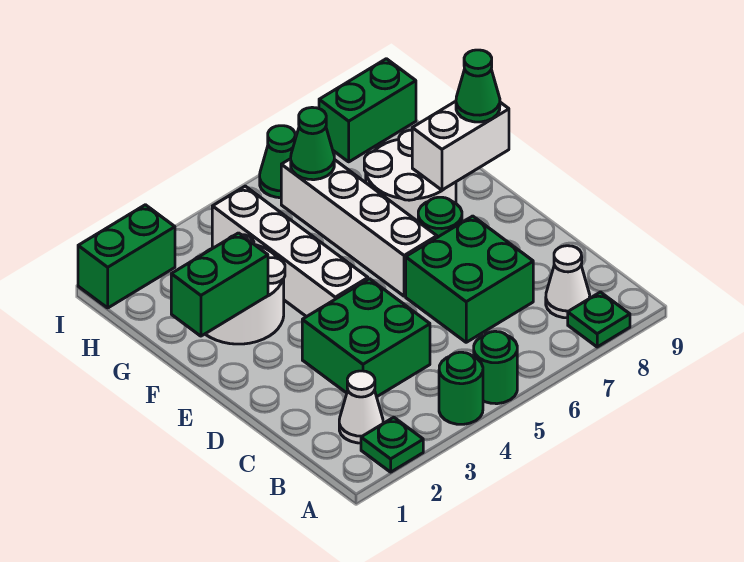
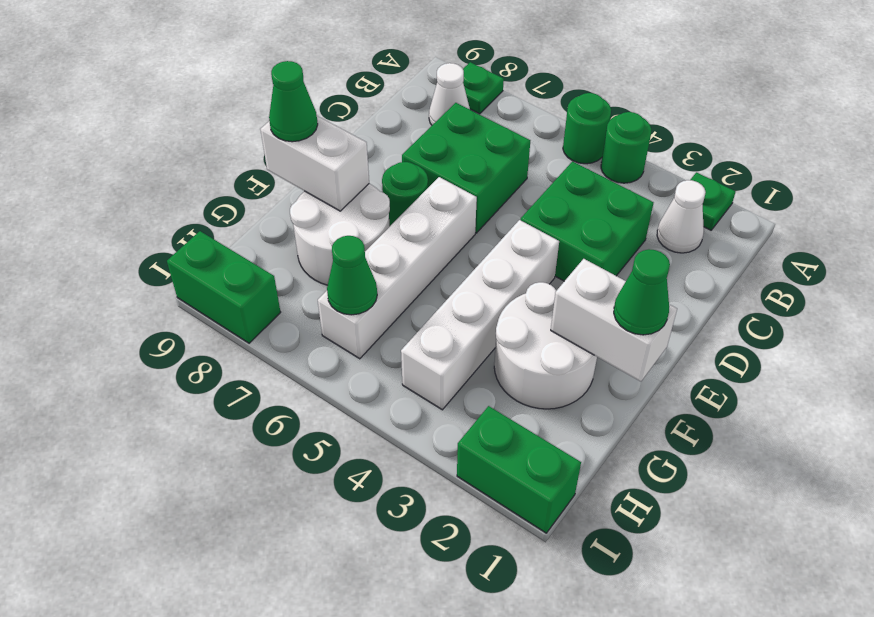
green 1x2 brick [171,233,268,336] -> white 1x2 brick [551,259,677,382]
green 1x1 cone [260,126,295,198] -> green 1x1 cone moved to [614,249,670,335]

